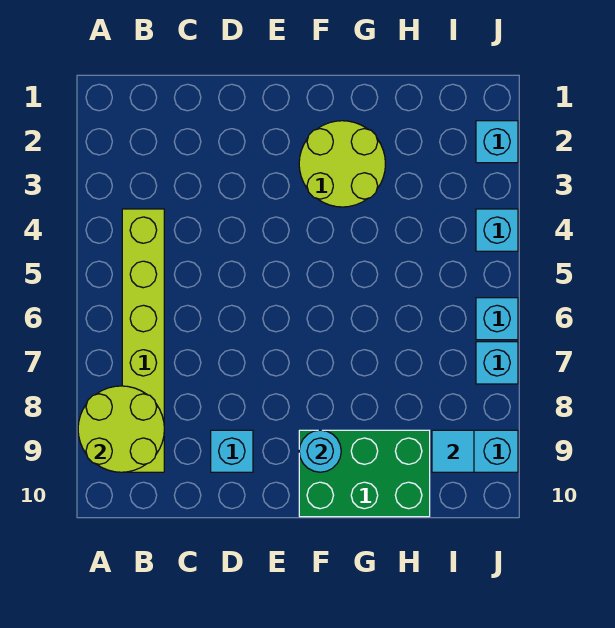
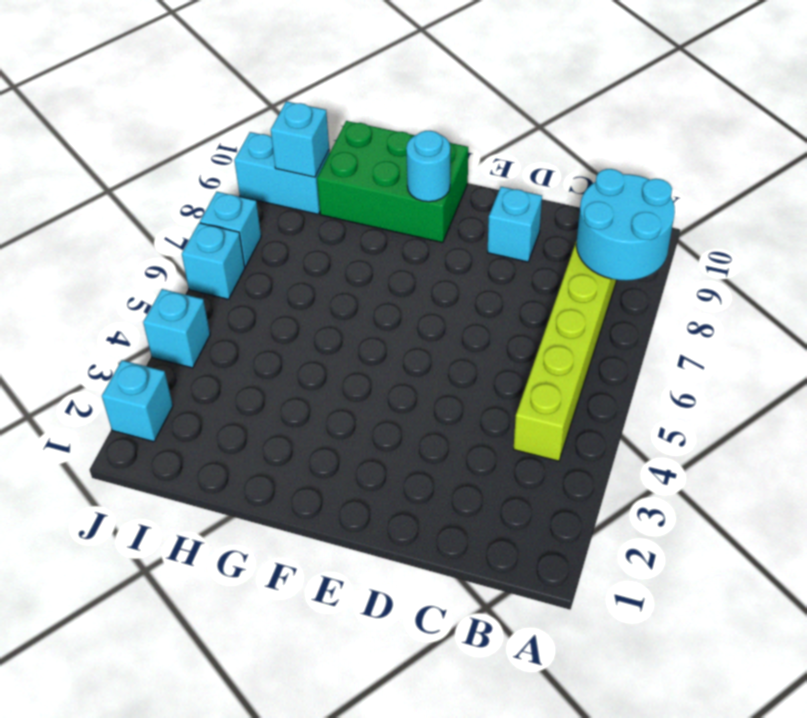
lime 2x2 round brick [78,386,164,472] -> cyan 2x2 round brick [576,169,675,281]
lime 2x2 round brick [299,121,385,207] -> none
cyan 1x1 tile [432,430,474,472] -> cyan 1x1 brick [271,101,329,177]

